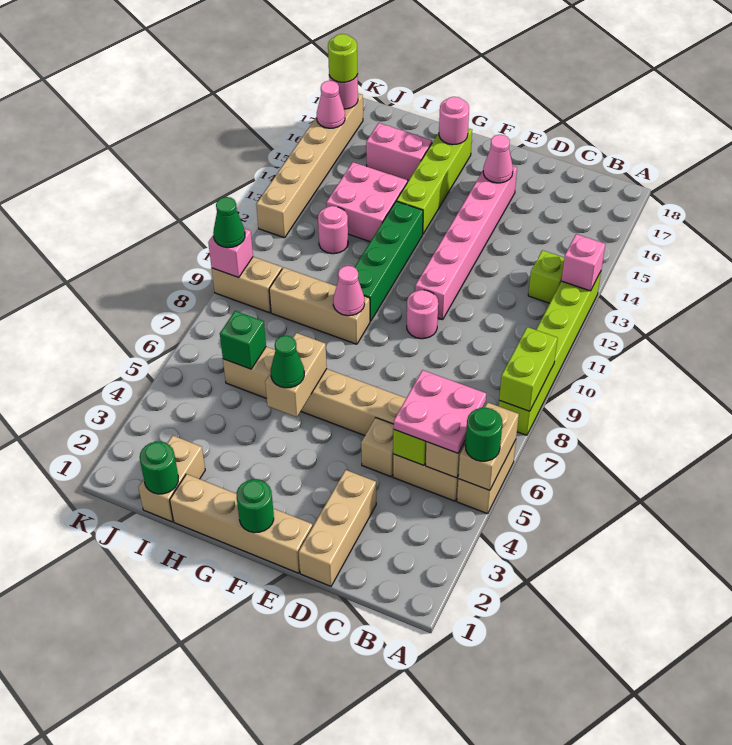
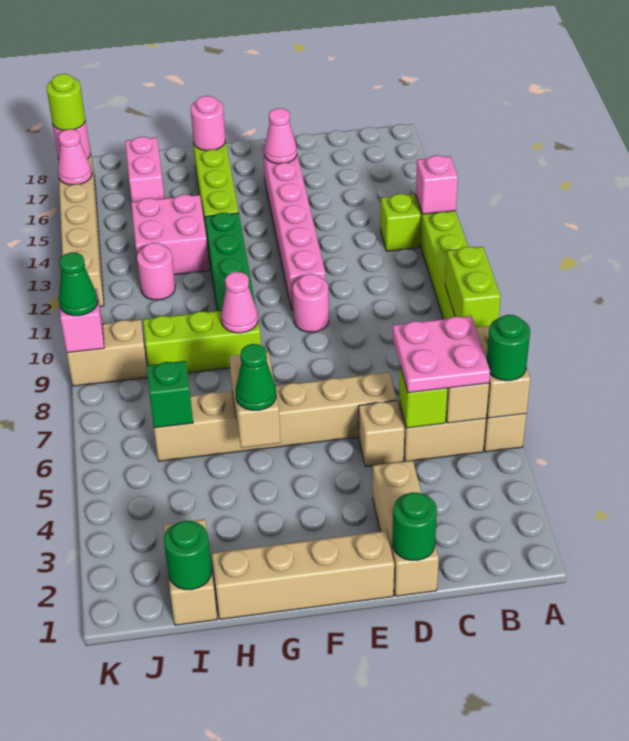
green 1x1 round brick [237,480,274,533] -> green 1x1 round brick moved to [392,492,437,560]
tan 1x3 brick [269,267,370,344] -> lime 1x3 brick [143,311,261,373]
pink 1x2 brick [366,123,432,181] -> pink 1x2 brick turned to [125,137,164,202]

